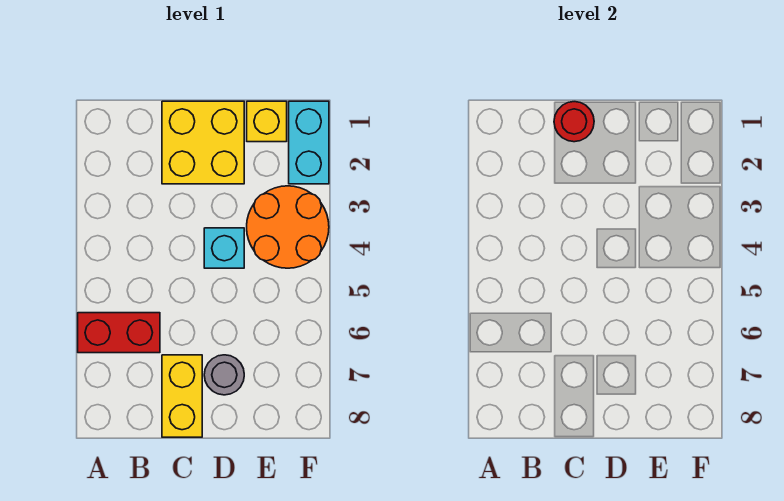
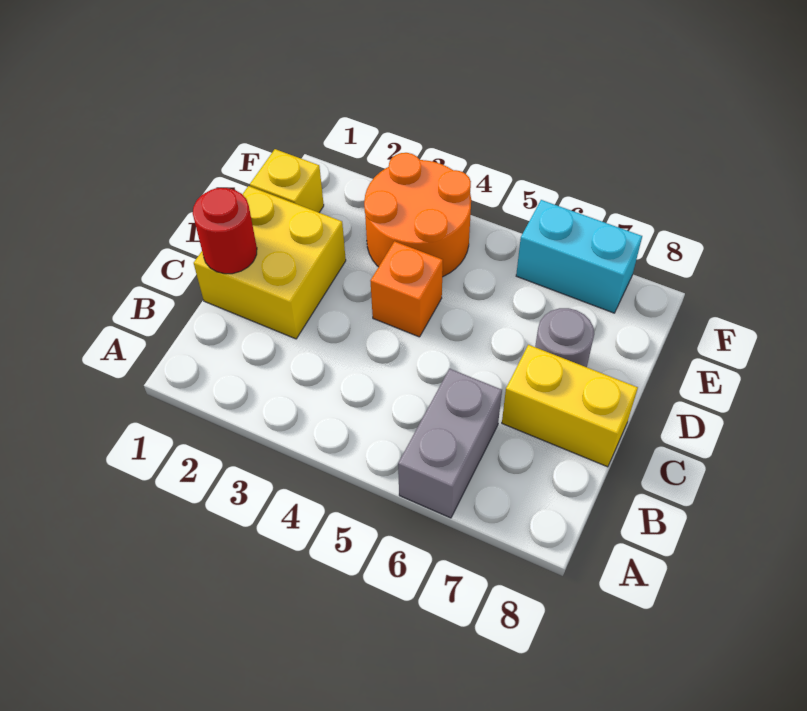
red 1x2 brick [78,313,160,353] -> grey 1x2 brick [398,369,502,518]
cyan 1x1 brick [204,228,244,268] -> orange 1x1 brick [371,241,443,337]
cyan 1x2 brick [289,101,329,184] -> cyan 1x2 brick moved to [516,200,642,313]

